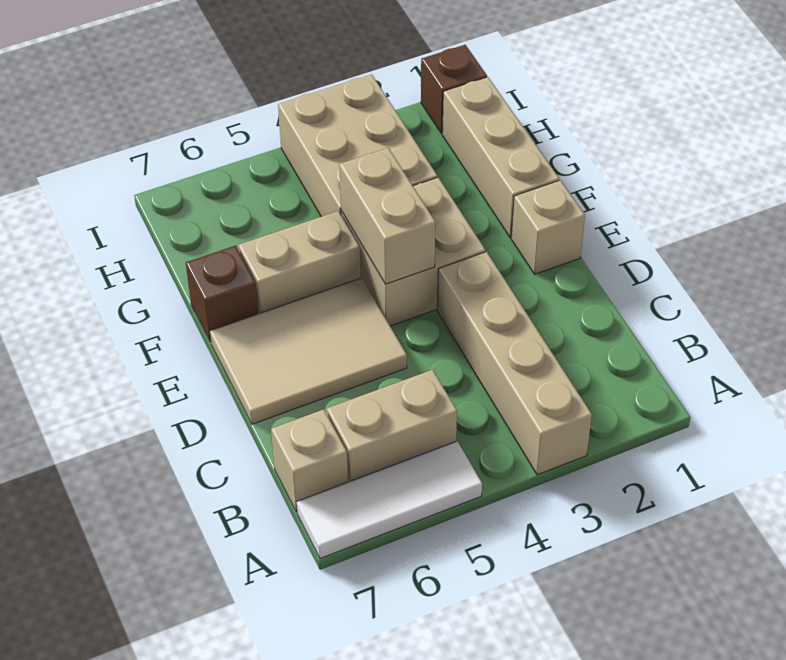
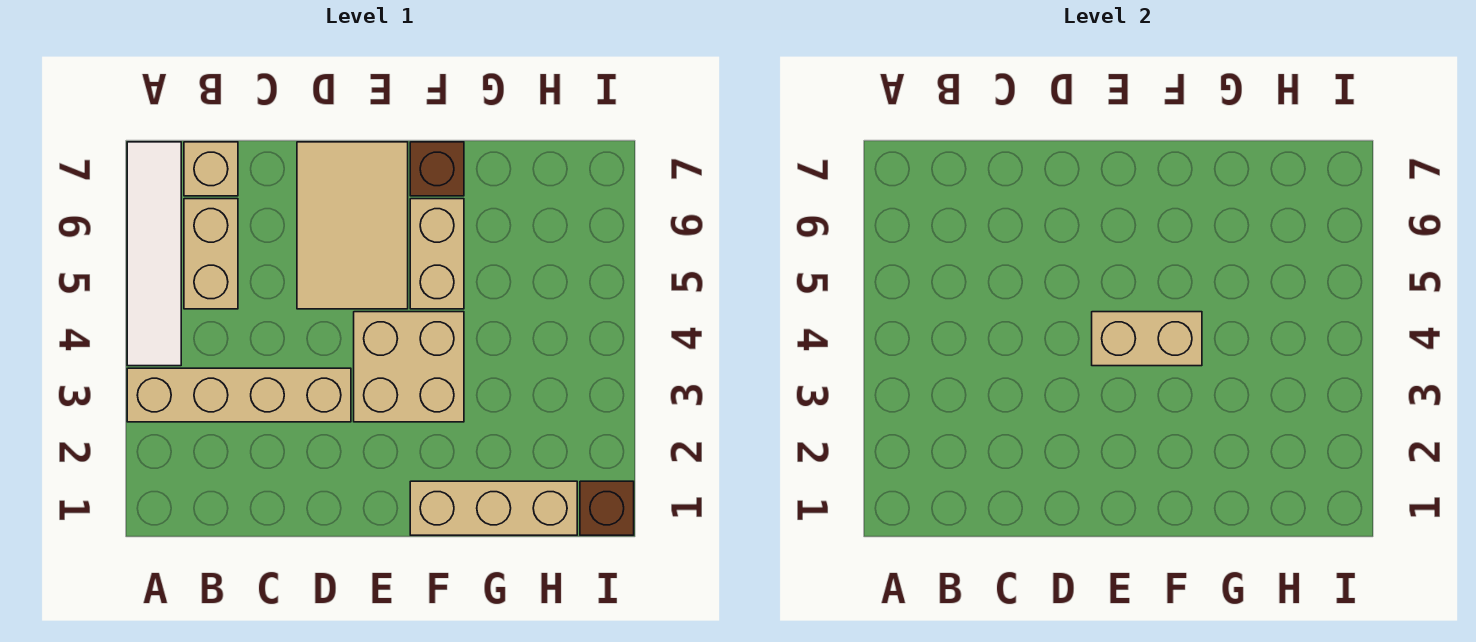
white 1x3 tile [297,441,482,559] -> white 1x4 tile [127,142,181,366]
tan 1x1 brick [511,180,585,274] -> none
tan 2x3 brick [278,74,437,217] -> none

